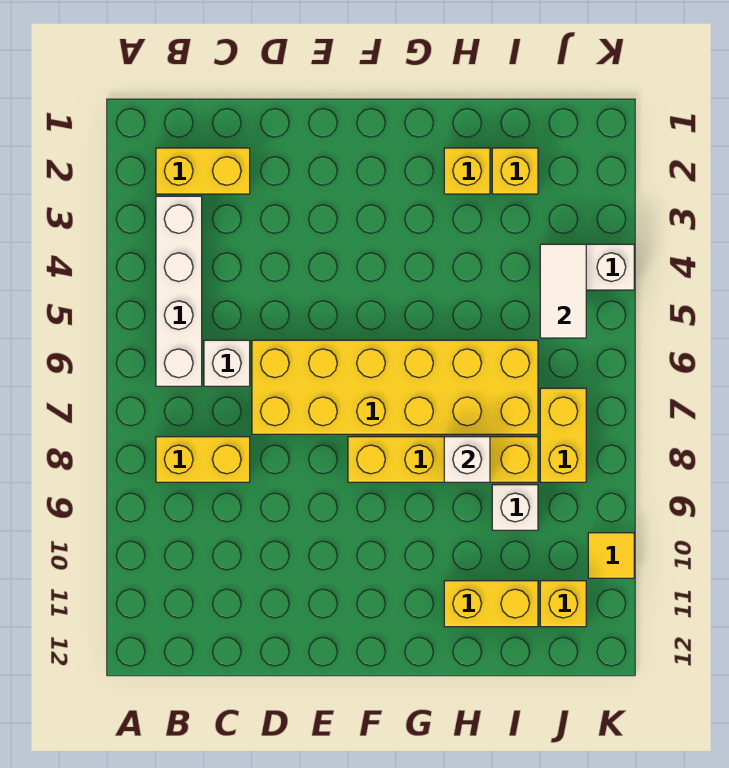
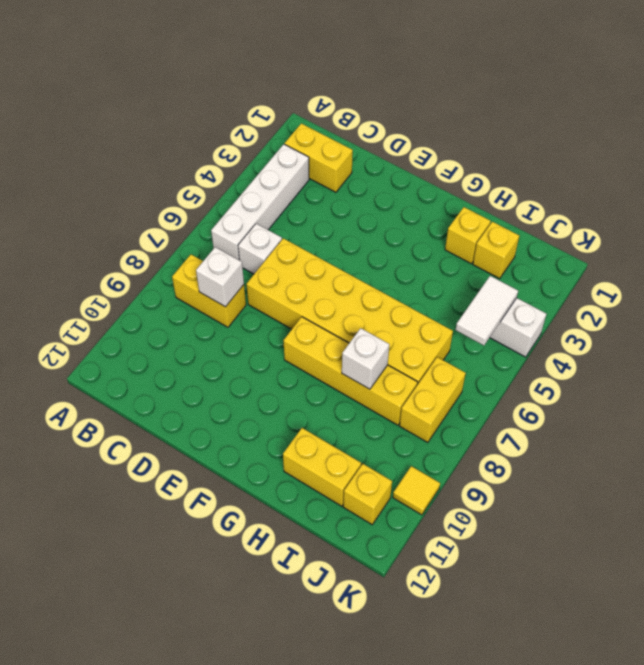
white 1x1 brick [492,485,538,530] -> white 1x1 brick moved to [196,247,244,307]

